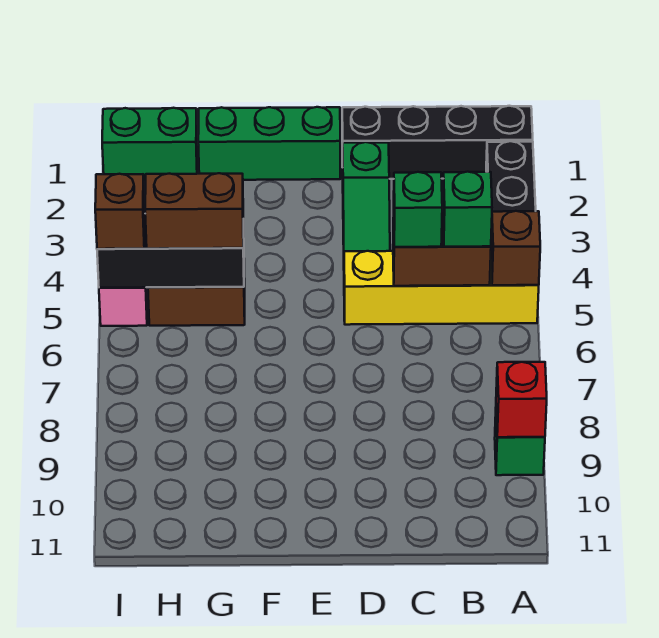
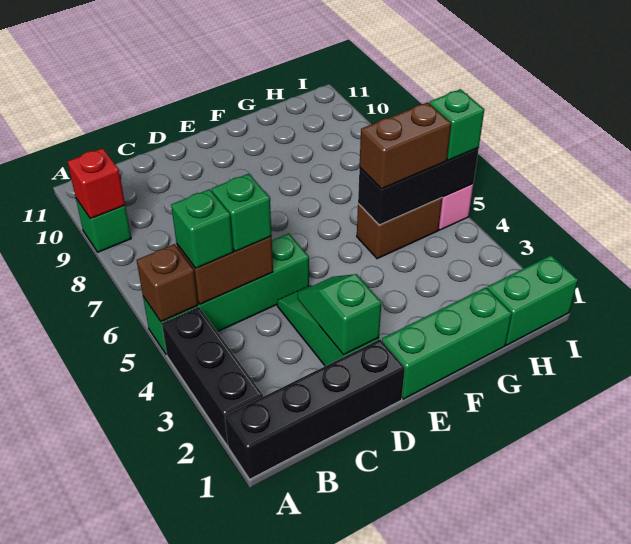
yellow 1x4 brick [344,251,539,325] -> green 1x4 brick [143,233,309,355]
none -> green 1x2 slope [298,274,382,355]
brown 1x1 brick [95,174,145,249] -> green 1x1 brick [429,89,484,160]

